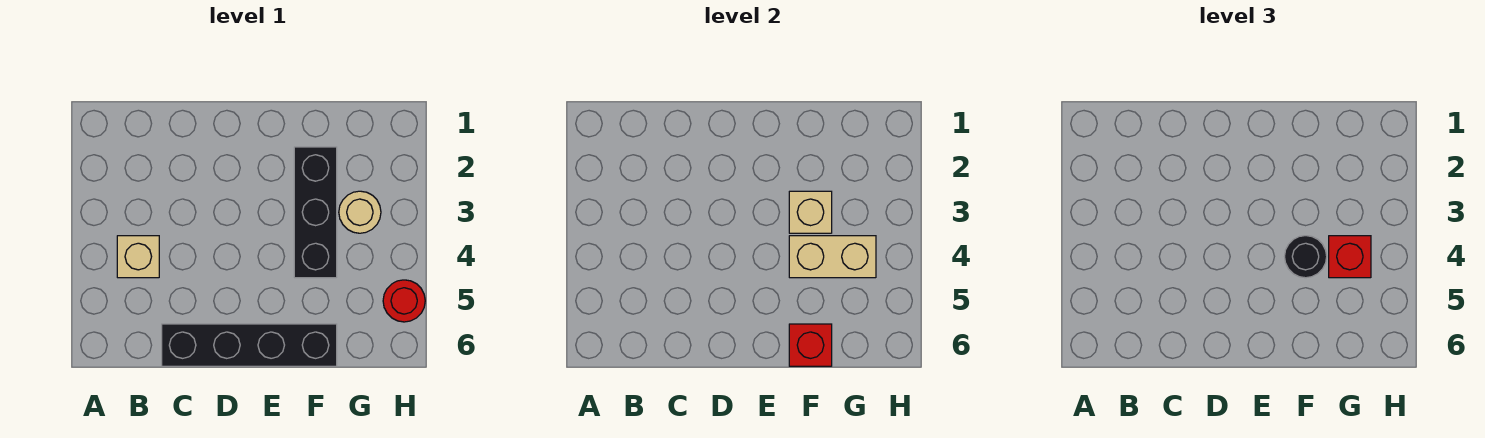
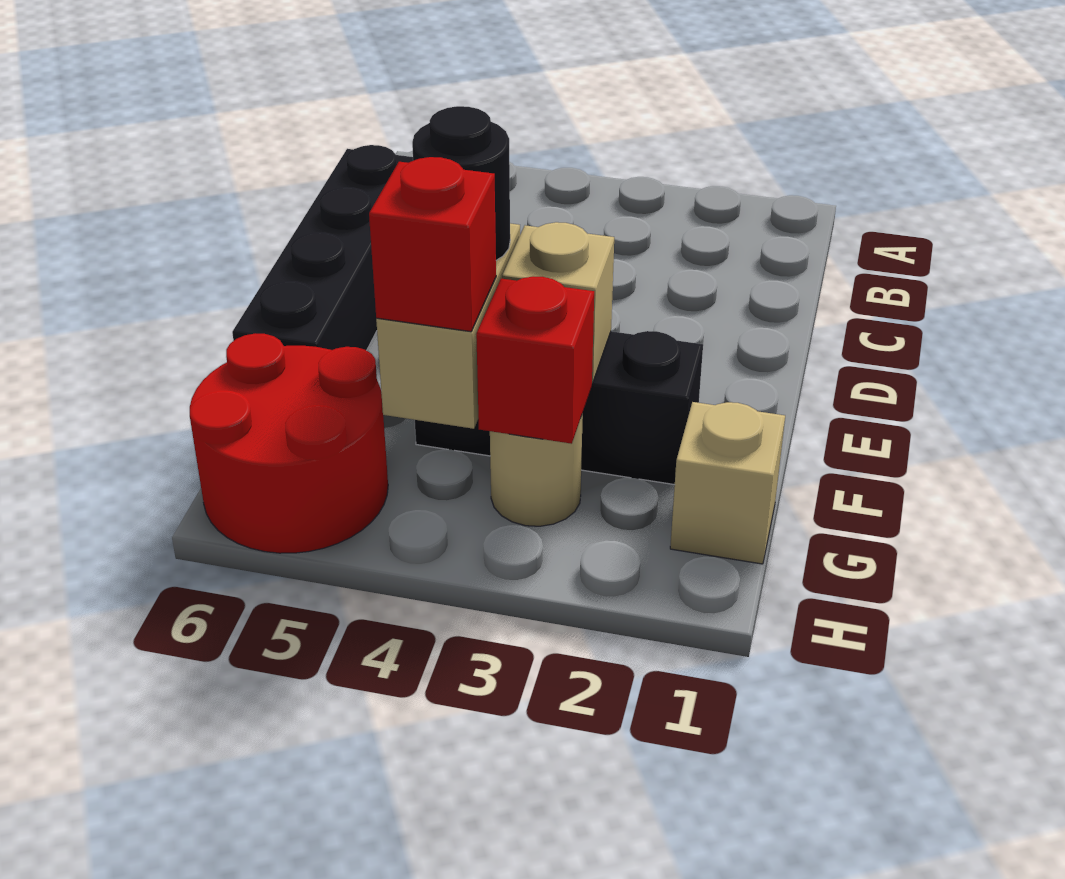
tan 1x1 brick [117,236,159,278] -> tan 1x1 brick moved to [670,402,785,564]
red 1x1 brick [789,324,832,366] -> red 1x1 brick moved to [476,276,594,444]
red 1x1 round brick [383,280,425,322] -> red 2x2 round brick [190,333,388,553]

